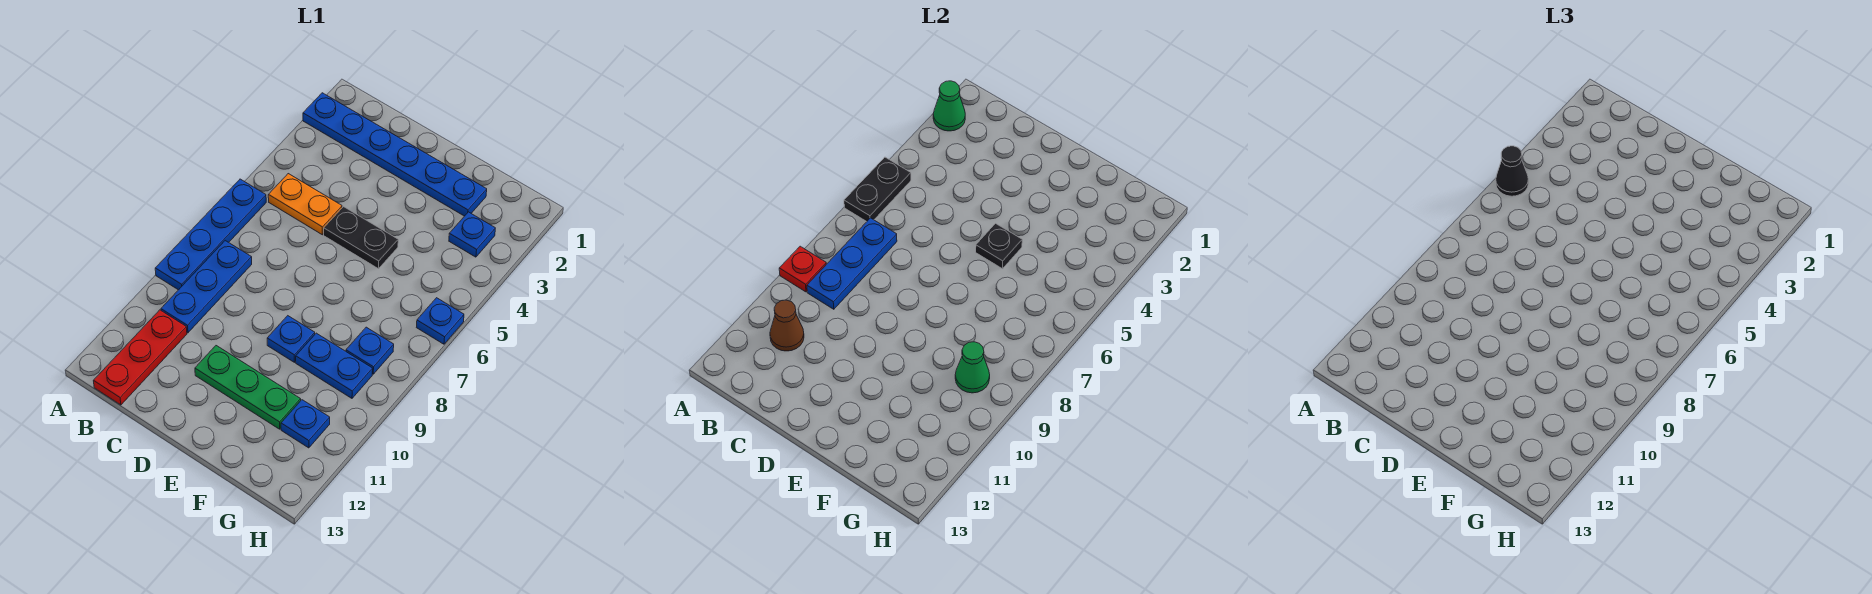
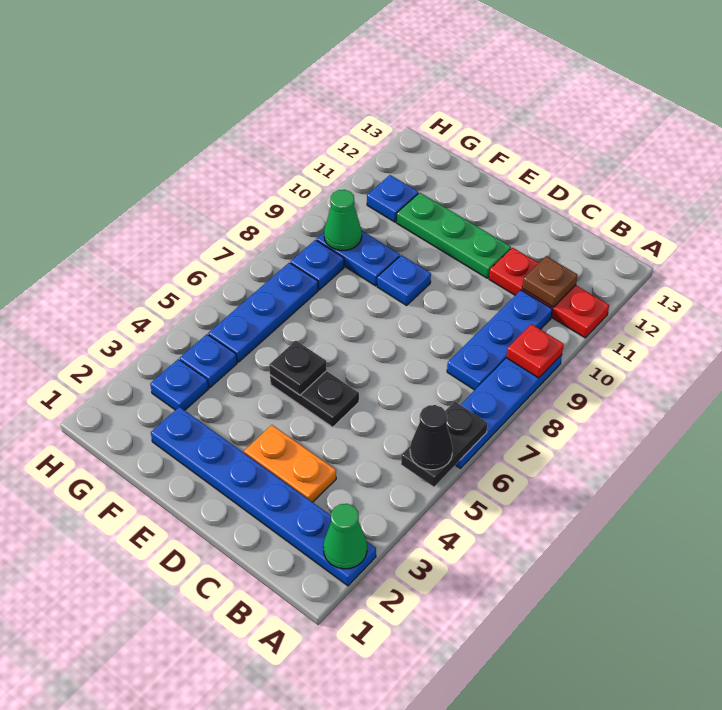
orange 1x2 plate [268,174,342,235] -> orange 1x2 plate moved to [244,425,336,502]
blue 1x3 plate [807,218,897,309] -> blue 1x3 plate moved to [208,263,318,362]
red 1x3 plate [94,310,187,405] -> red 1x3 plate turned to [489,248,609,338]
brown 1x1 cone [770,300,804,351] -> brown 1x1 plate [522,256,578,307]
blue 1x1 plate [416,298,464,344] -> blue 1x1 plate moved to [180,334,237,388]

